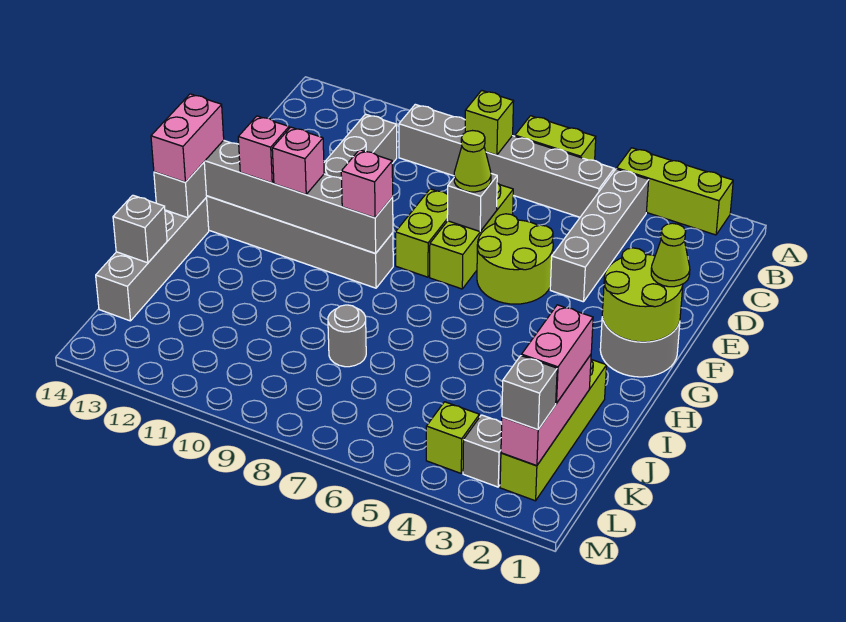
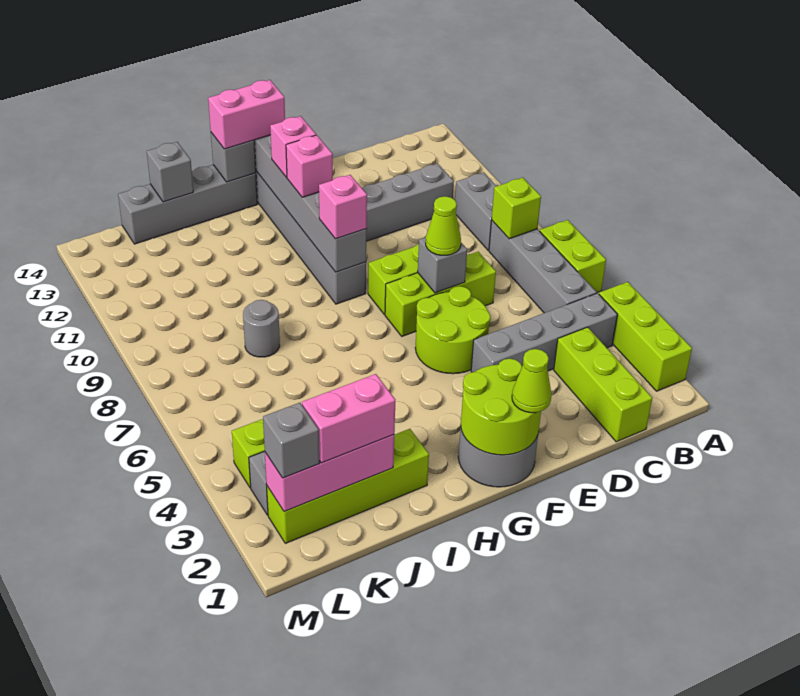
none -> lime 1x3 brick [554,327,652,442]

